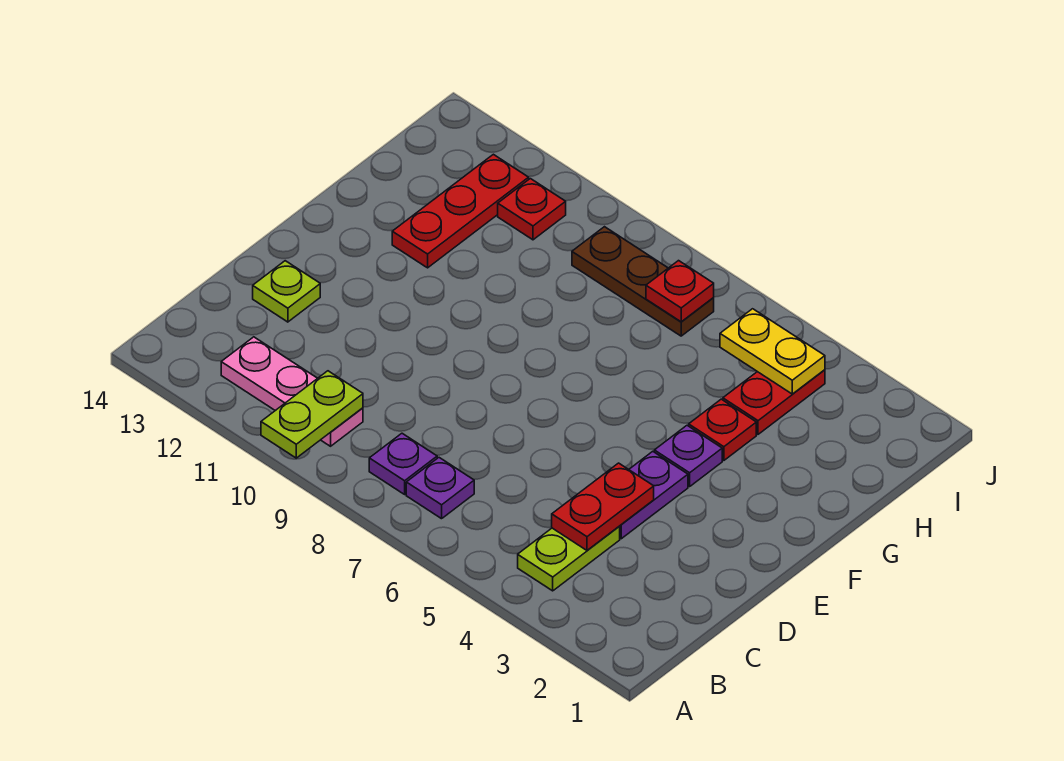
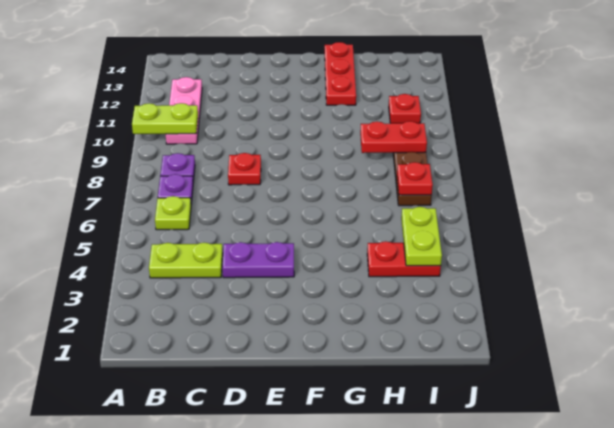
red 1x2 plate [552,463,654,550] -> red 1x2 plate moved to [360,121,427,153]
lime 1x1 plate [253,261,320,322] -> lime 1x1 plate moved to [155,196,191,230]
purple 1x1 plate [654,426,722,486] -> none
red 1x1 plate [689,399,756,460] -> red 1x1 plate moved to [228,153,261,185]
red 1x3 plate [392,154,529,268] -> red 1x3 plate turned to [325,42,356,105]
yellow 1x2 plate [720,309,825,394] -> lime 1x2 plate [401,207,442,266]

